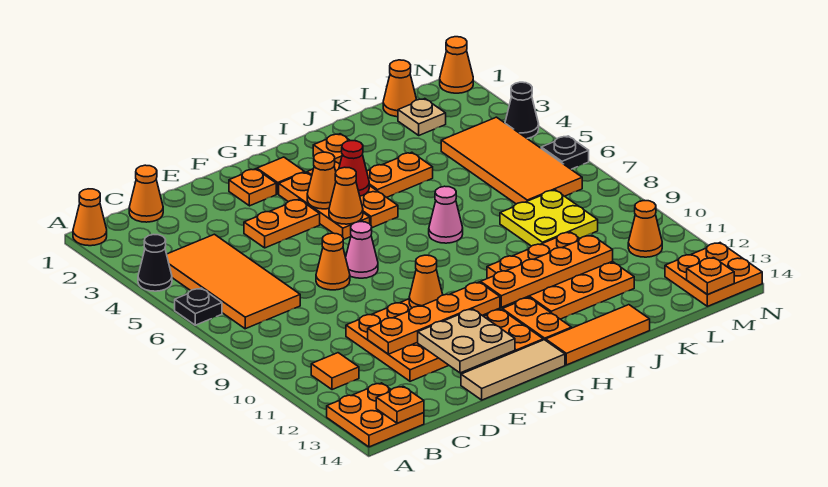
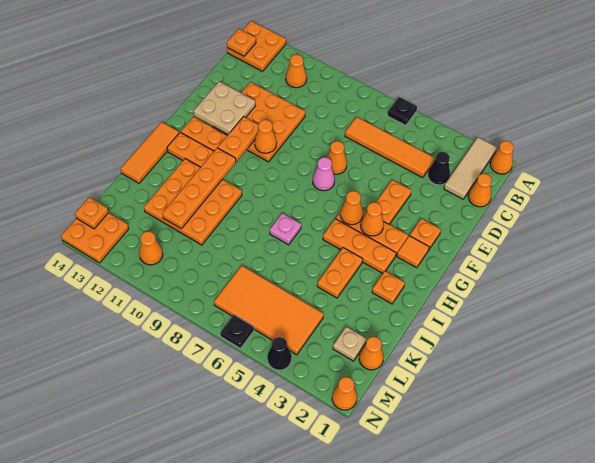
black 1x1 cone [138,234,172,291] -> black 1x1 cone moved to [428,152,450,185]
orange 2x4 tile [167,234,300,329] -> orange 1x4 tile [345,117,434,178]
orange 1x1 tile [311,353,359,390] -> orange 1x1 cone [286,54,307,88]
orange 1x4 plate [368,282,500,354] -> orange 1x2 plate [218,117,258,162]
tan 1x3 tile [461,340,565,400] -> tan 1x3 tile moved to [444,138,497,199]
red 1x1 cone [339,141,369,196] -> none
pink 1x1 cone [429,186,463,243] -> pink 1x1 plate [270,213,301,245]
yellow 2x2 plate [500,190,598,246] -> none

